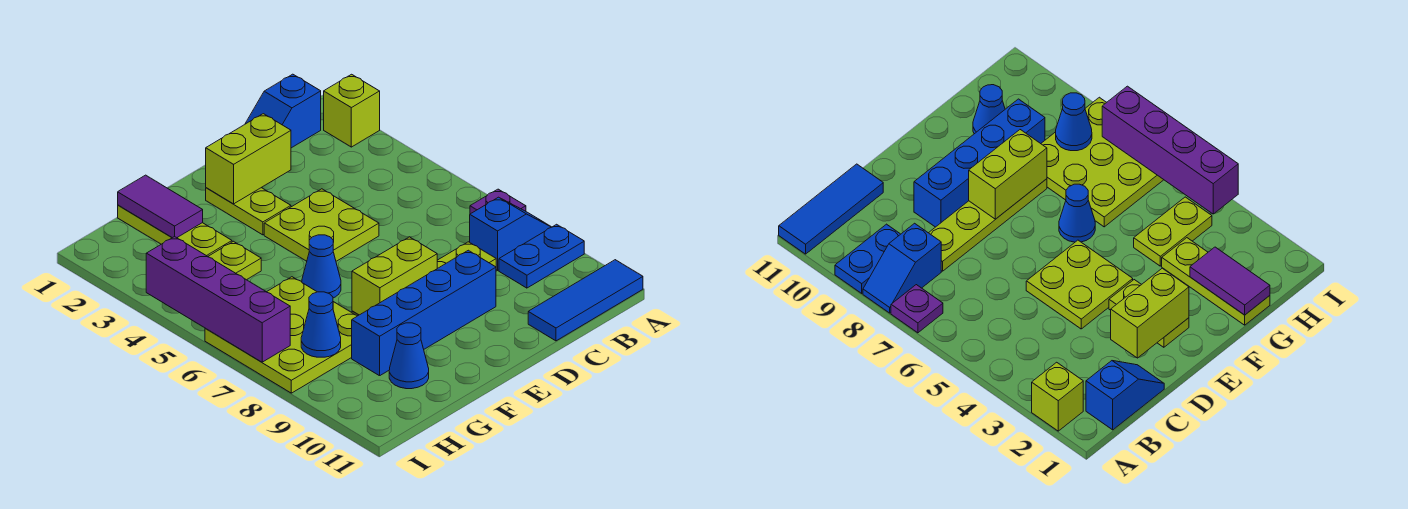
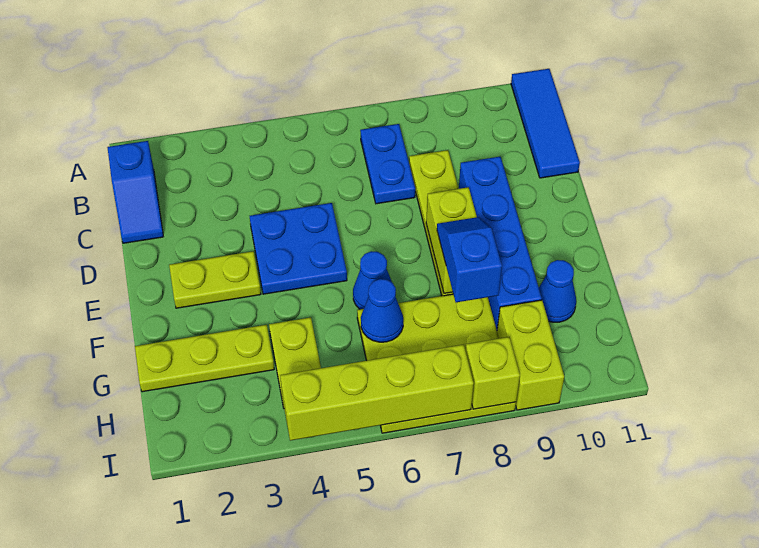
lime 1x1 brick [324,74,380,147] -> lime 1x1 brick moved to [465,337,520,409]
purple 1x1 plate [470,189,526,214] -> none
blue 1x2 slope [470,197,551,270] -> blue 1x2 slope moved to [437,217,502,302]
blue 1x2 plate [499,224,584,288] -> blue 1x2 plate moved to [360,124,415,204]
lime 1x2 brick [206,114,291,204] -> lime 1x2 brick moved to [497,300,564,410]
lime 2x2 plate [264,189,379,261] -> blue 2x2 plate [250,203,347,294]
purple 1x2 tile [118,175,203,238] -> none
blue 1x1 cone [301,292,341,357] -> blue 1x1 cone moved to [361,279,403,342]
purple 1x4 brick [146,236,290,362] -> lime 1x4 brick [280,344,474,441]

